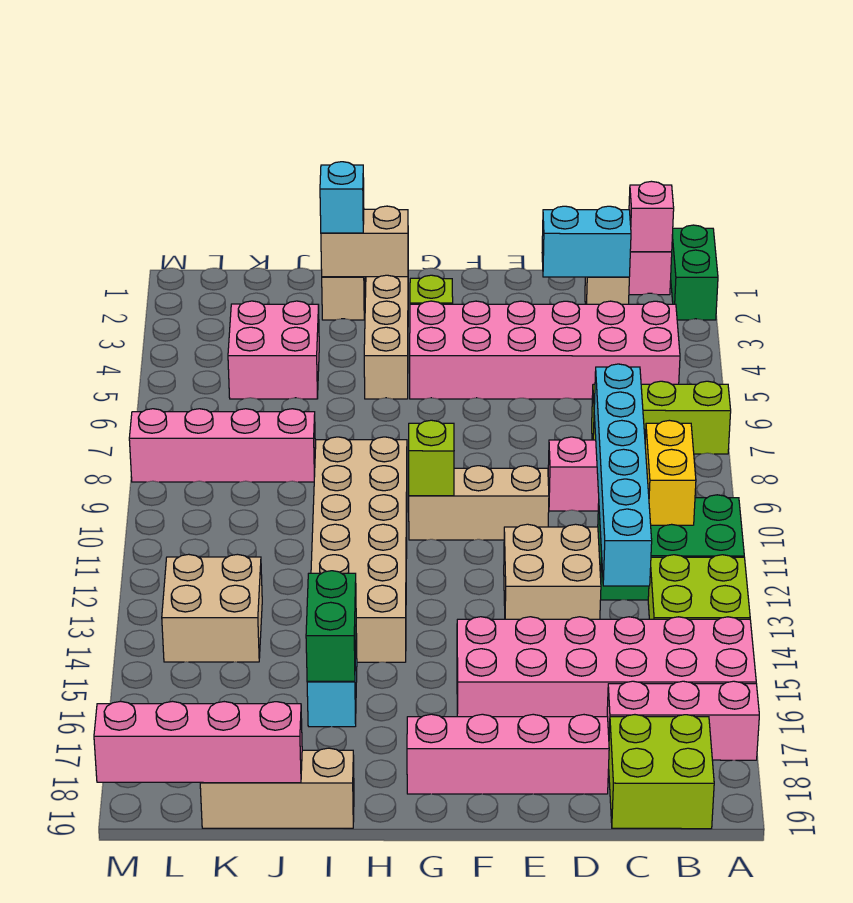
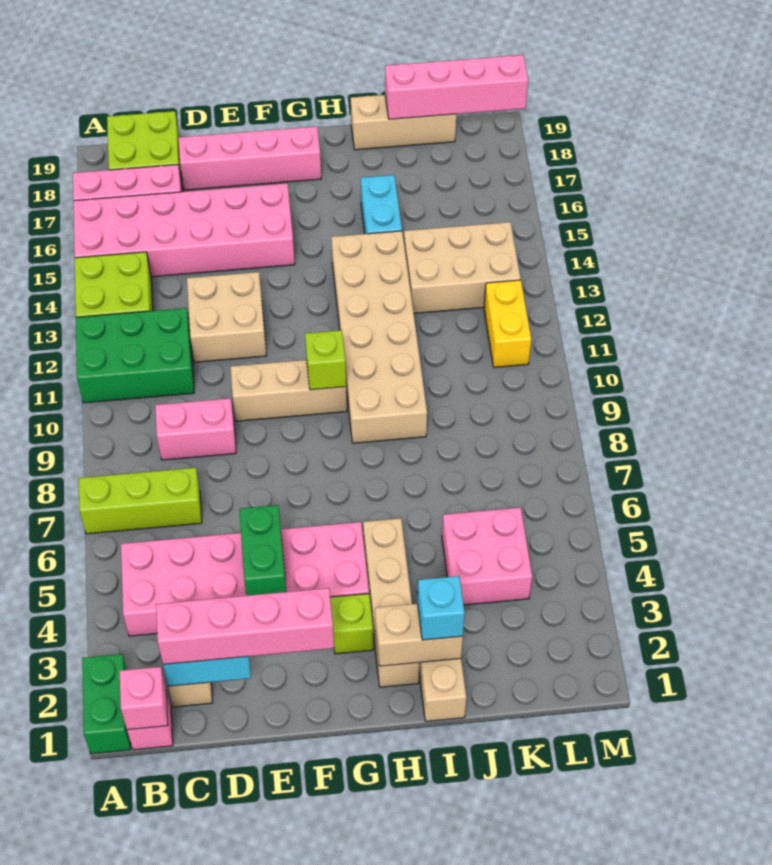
yellow 1x2 brick [645,420,696,525] -> yellow 1x2 brick moved to [484,280,531,367]
cyan 1x6 brick [594,364,652,586] -> none
green 1x2 brick [306,571,356,681] -> green 1x2 brick moved to [239,505,286,596]
pink 1x4 brick [129,409,315,482] -> pink 1x4 brick moved to [156,588,334,664]
tan 2x2 brick [162,554,262,662] -> tan 2x3 brick [404,222,521,313]

